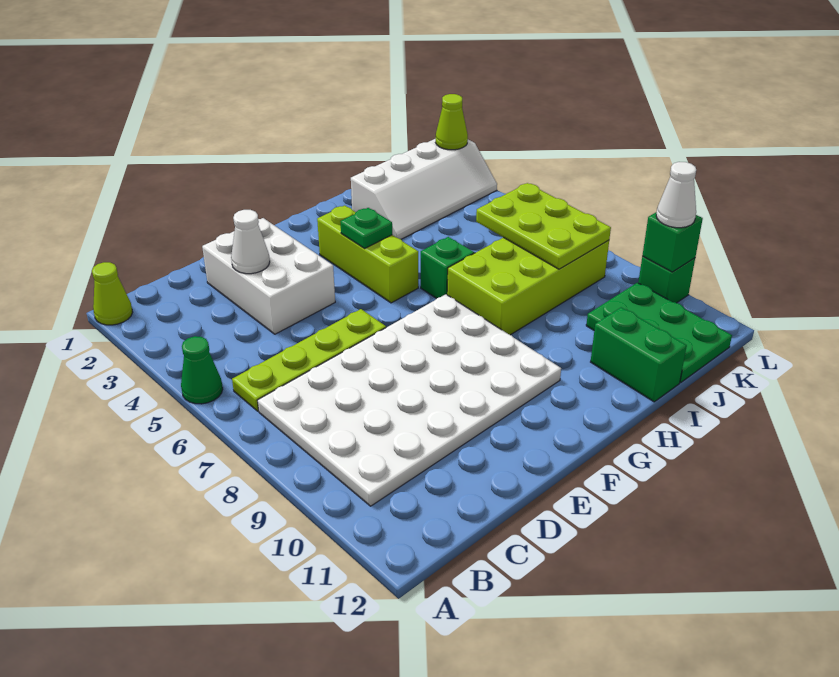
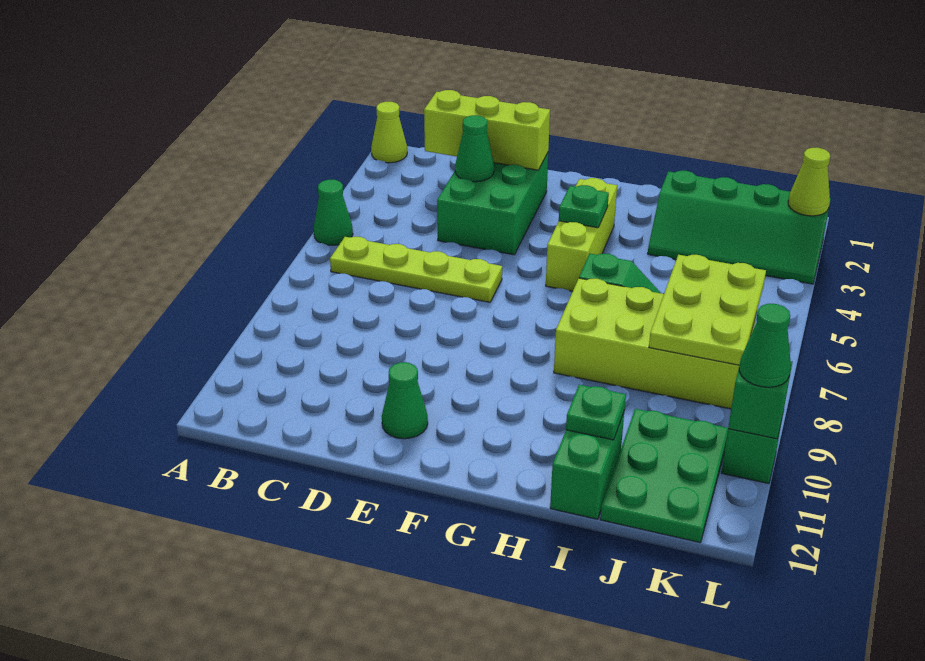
white 4x6 plate [257,294,561,506] -> none
none -> lime 1x3 brick [424,90,550,170]
white 2x3 brick [202,218,335,334] -> green 2x3 brick [437,153,548,255]
white 1x1 cone [231,210,270,274] -> green 1x1 cone [455,115,494,182]
none -> green 1x1 cone [382,362,428,439]
white 2x4 slope [351,139,497,239] -> green 2x4 slope [648,171,831,284]
none -> green 1x1 plate [566,385,626,440]
white 1x1 cone [656,162,696,228] -> green 1x1 cone [739,304,791,387]

